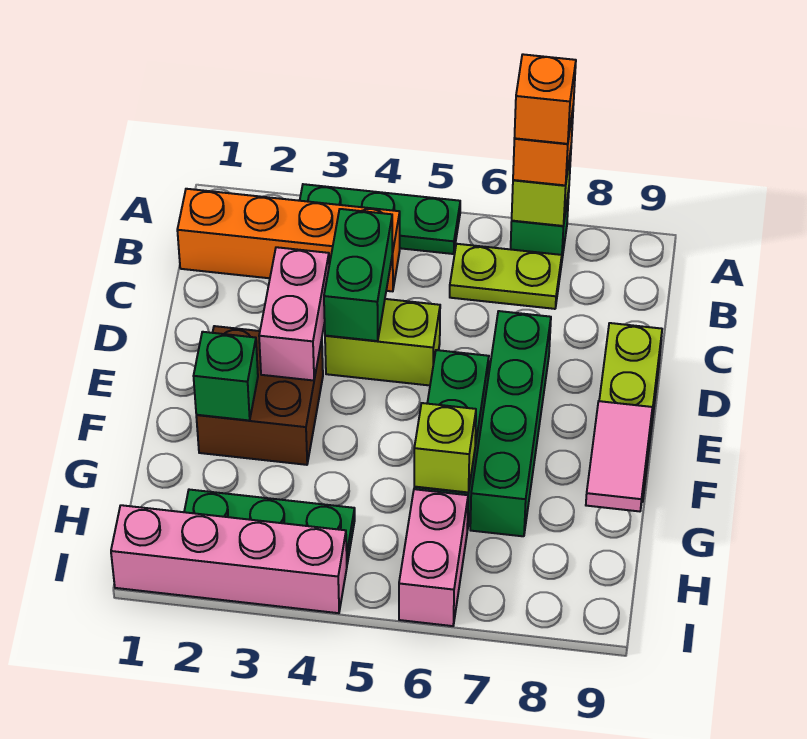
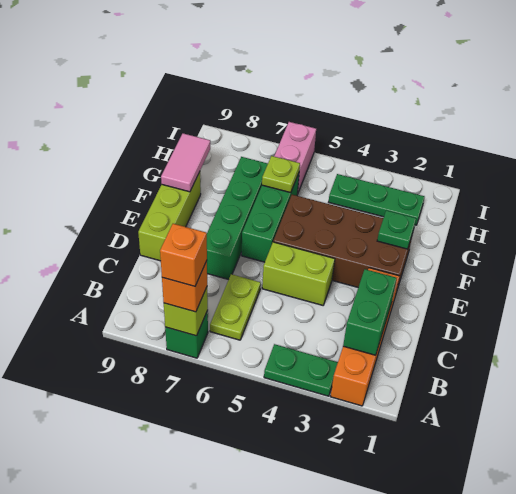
green 1x3 plate [300,184,460,254] -> green 1x2 plate [264,344,338,396]
orange 1x4 brick [177,189,400,291] -> orange 1x4 brick turned to [330,268,400,406]
lime 1x2 plate [450,244,562,309] -> lime 1x2 plate turned to [210,274,261,340]
green 1x2 brick [324,209,392,341] -> green 1x2 brick moved to [343,269,397,355]
pink 1x2 brick [259,247,329,381] -> none
brown 2x2 brick [196,326,323,465] -> brown 2x4 brick [273,195,414,293]
green 1x1 brick [194,332,258,420] -> green 1x1 plate [377,210,416,249]
lime 1x1 brick [414,403,476,493] -> lime 1x1 plate [262,156,300,193]
pink 1x4 brick [111,505,347,613] -> none

